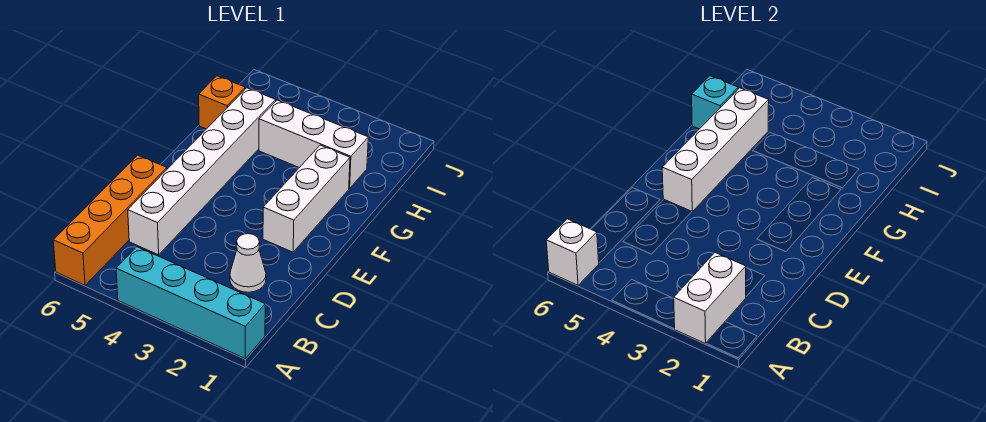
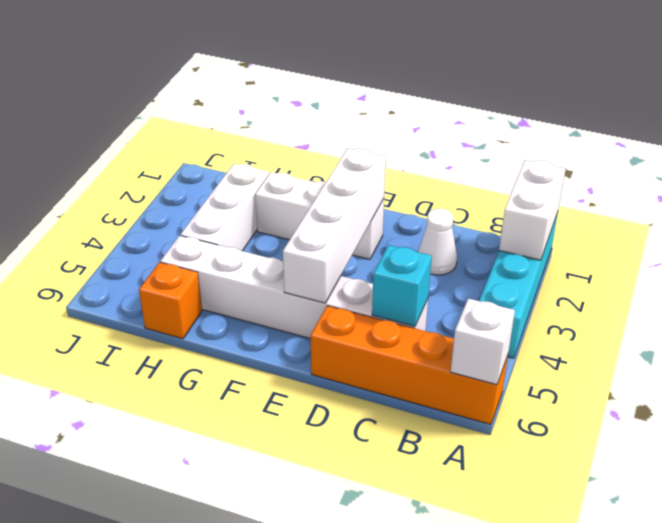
white 1x2 brick [673,253,746,344] -> white 1x2 brick turned to [499,160,565,260]
white 1x4 brick [662,88,769,211] -> white 1x4 brick turned to [283,148,386,303]
cyan 1x1 brick [692,76,738,129] -> cyan 1x1 brick moved to [372,245,432,326]

